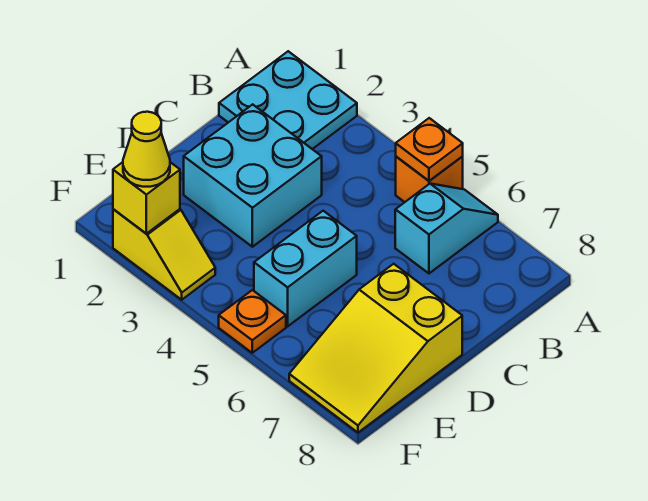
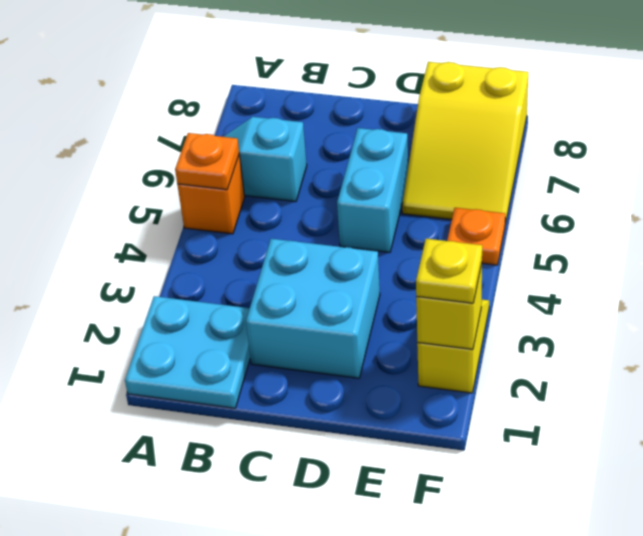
cyan 1x2 brick [254,211,357,326] -> cyan 1x2 brick turned to [337,128,408,252]
yellow 2x3 slope [289,264,462,433] -> yellow 2x3 slope turned to [402,62,528,225]
yellow 1x1 cone [123,112,170,187] -> yellow 1x1 plate [416,239,482,303]

